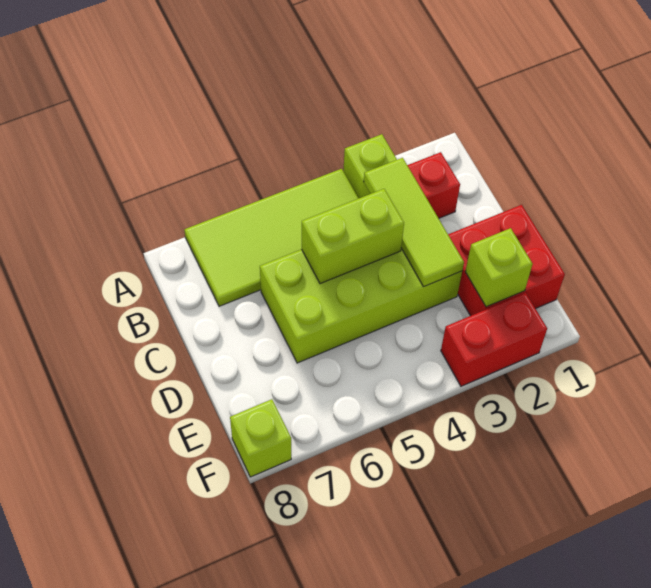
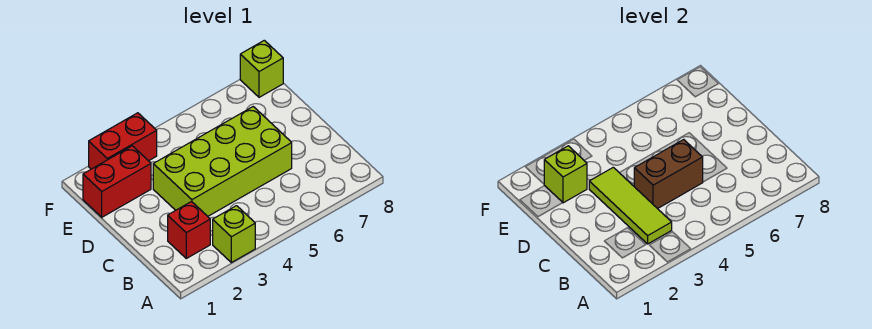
lime 2x4 tile [184,169,358,306] -> none
lime 1x2 brick [302,189,404,284] -> brown 1x2 brick [634,140,703,209]
red 2x2 brick [448,205,565,316] -> red 1x2 brick [83,146,151,217]

